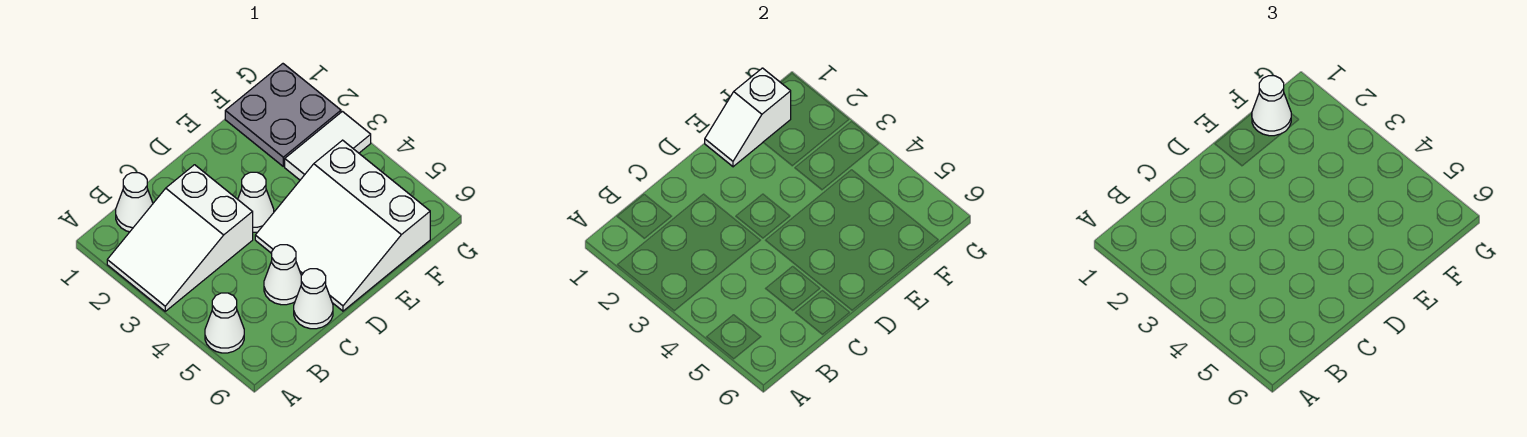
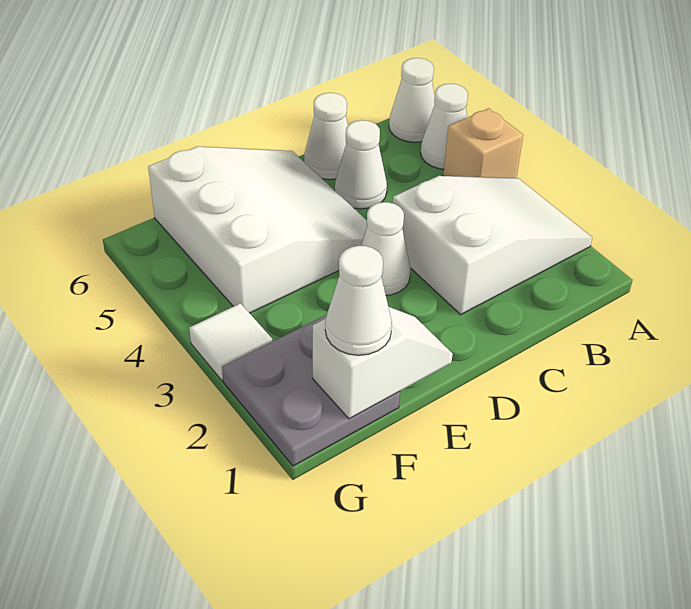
none -> tan 1x1 brick [443,108,523,178]
white 1x1 cone [116,173,153,232] -> white 1x1 cone moved to [389,58,435,142]
white 1x2 tile [285,112,371,180] -> white 1x1 tile [189,303,273,381]

